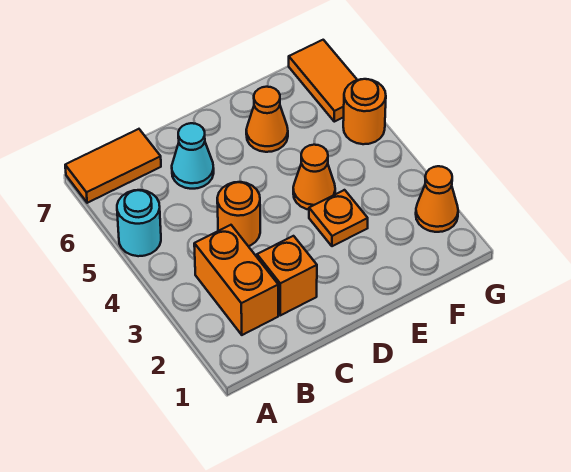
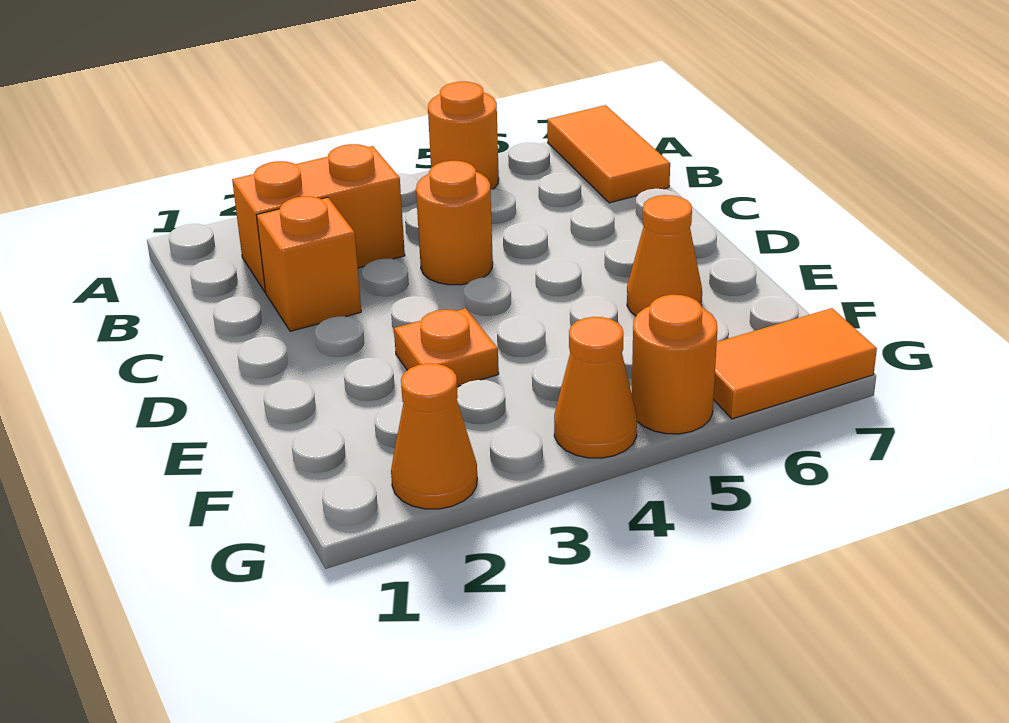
cyan 1x1 round brick [117,190,161,256] -> orange 1x1 round brick [428,82,499,190]
cyan 1x1 cone [172,123,214,189] -> none
orange 1x1 cone [293,145,335,210] -> orange 1x1 cone moved to [554,317,637,458]

